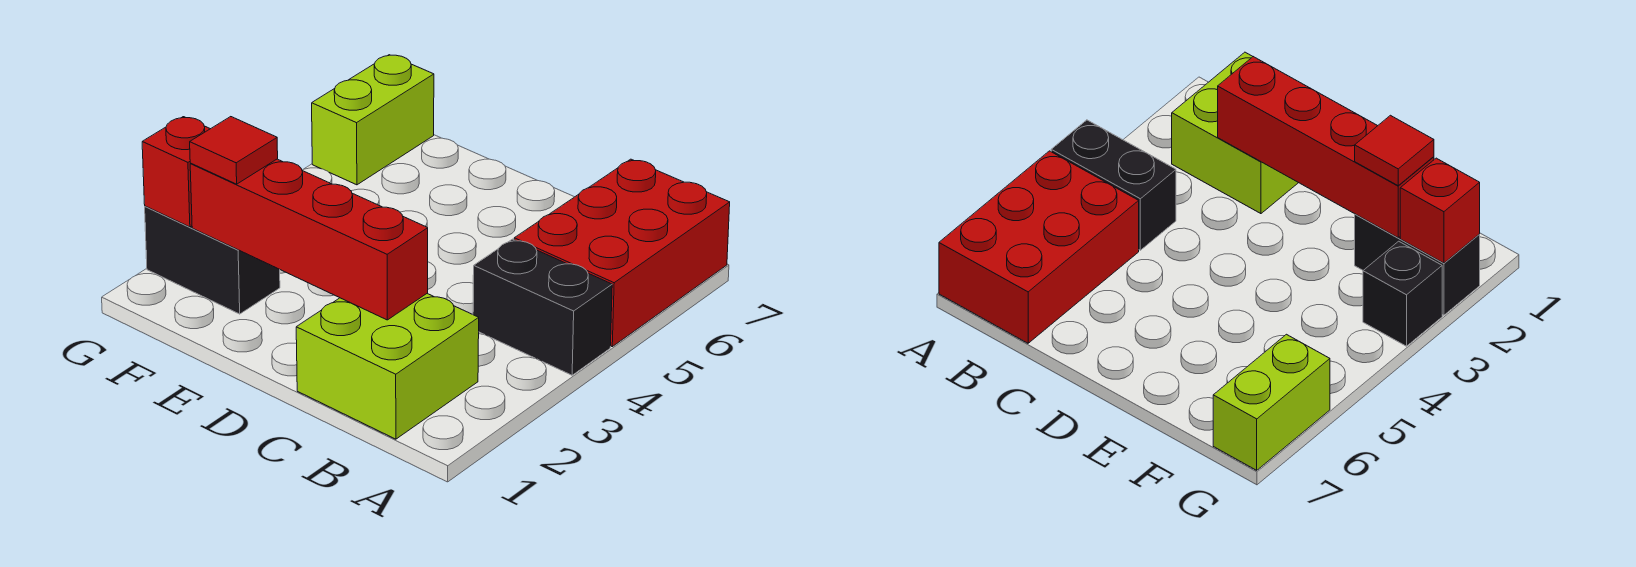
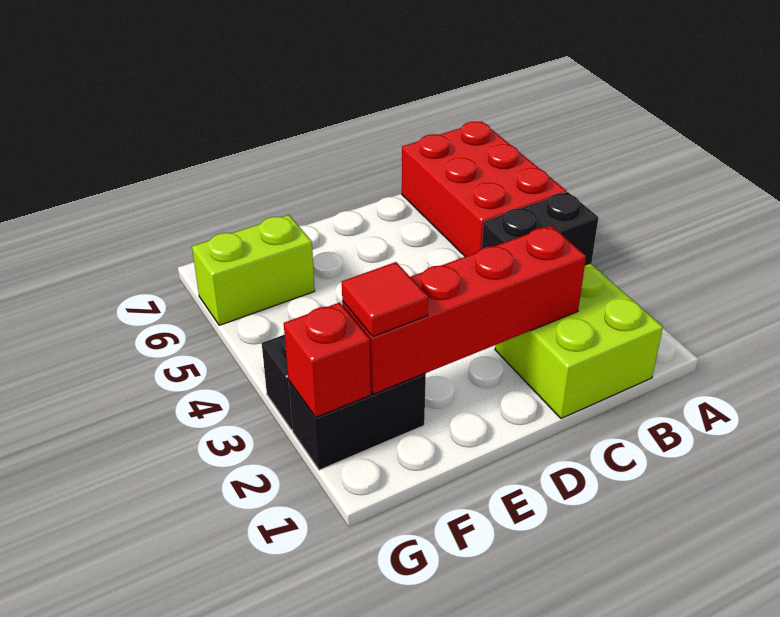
lime 1x2 brick [312,55,434,185] -> lime 1x2 brick turned to [192,215,315,325]

